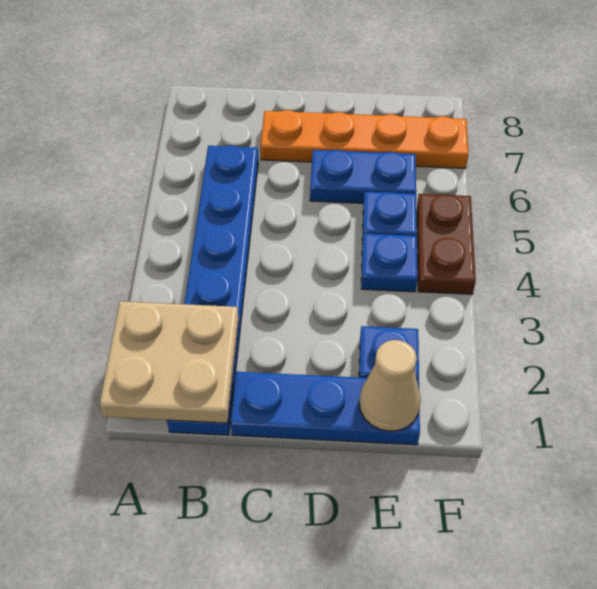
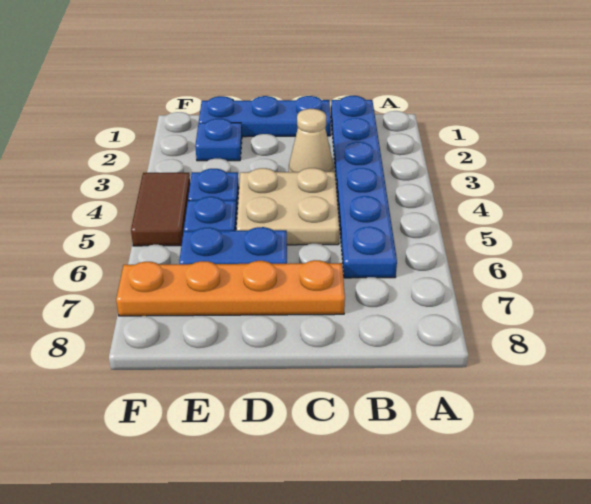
tan 2x2 plate [99,301,239,423] -> tan 2x2 plate moved to [237,168,339,245]
tan 1x1 cone [359,340,421,431] -> tan 1x1 cone moved to [289,109,334,172]
brown 1x2 plate [417,194,476,294] -> brown 1x2 tile [131,173,190,246]

